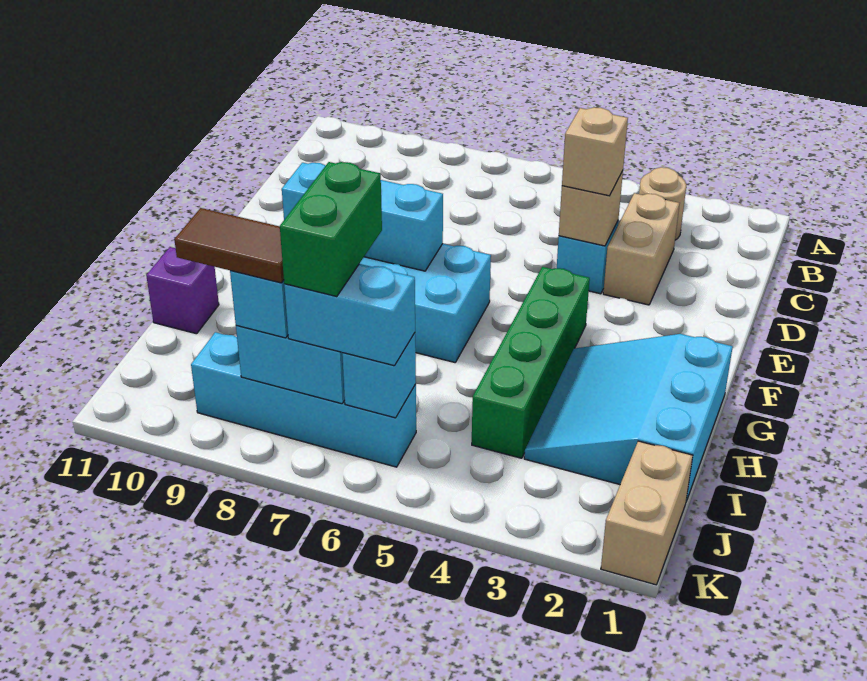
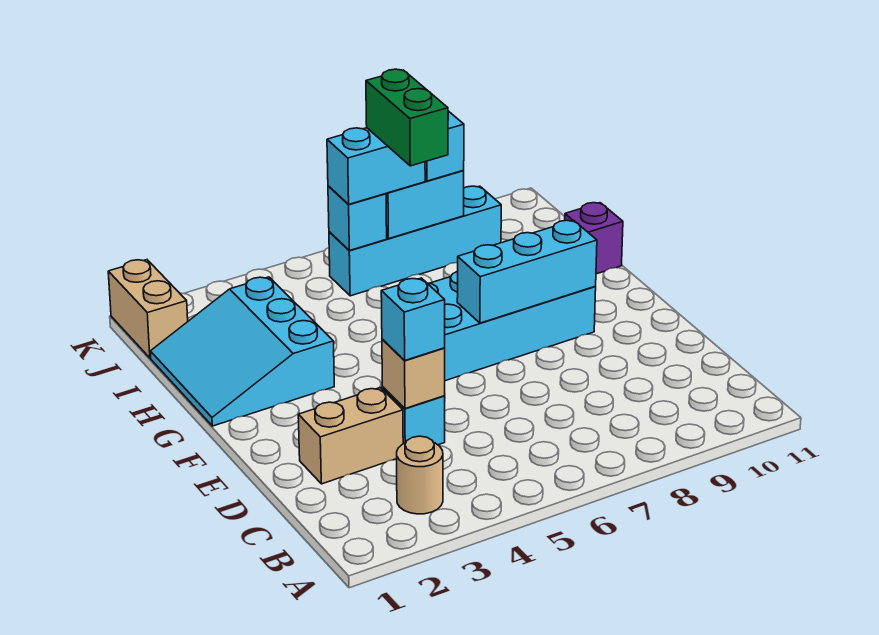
tan 1x2 brick [603,193,679,305] -> tan 1x2 brick turned to [298,388,403,484]
tan 1x1 brick [562,107,628,196] -> cyan 1x1 brick [381,278,445,361]
green 1x4 brick [472,267,590,458] -> none
cyan 3x3 slope [524,334,733,501] -> cyan 3x3 slope turned to [150,277,334,426]
brown 1x2 tile [174,208,284,283] -> none

